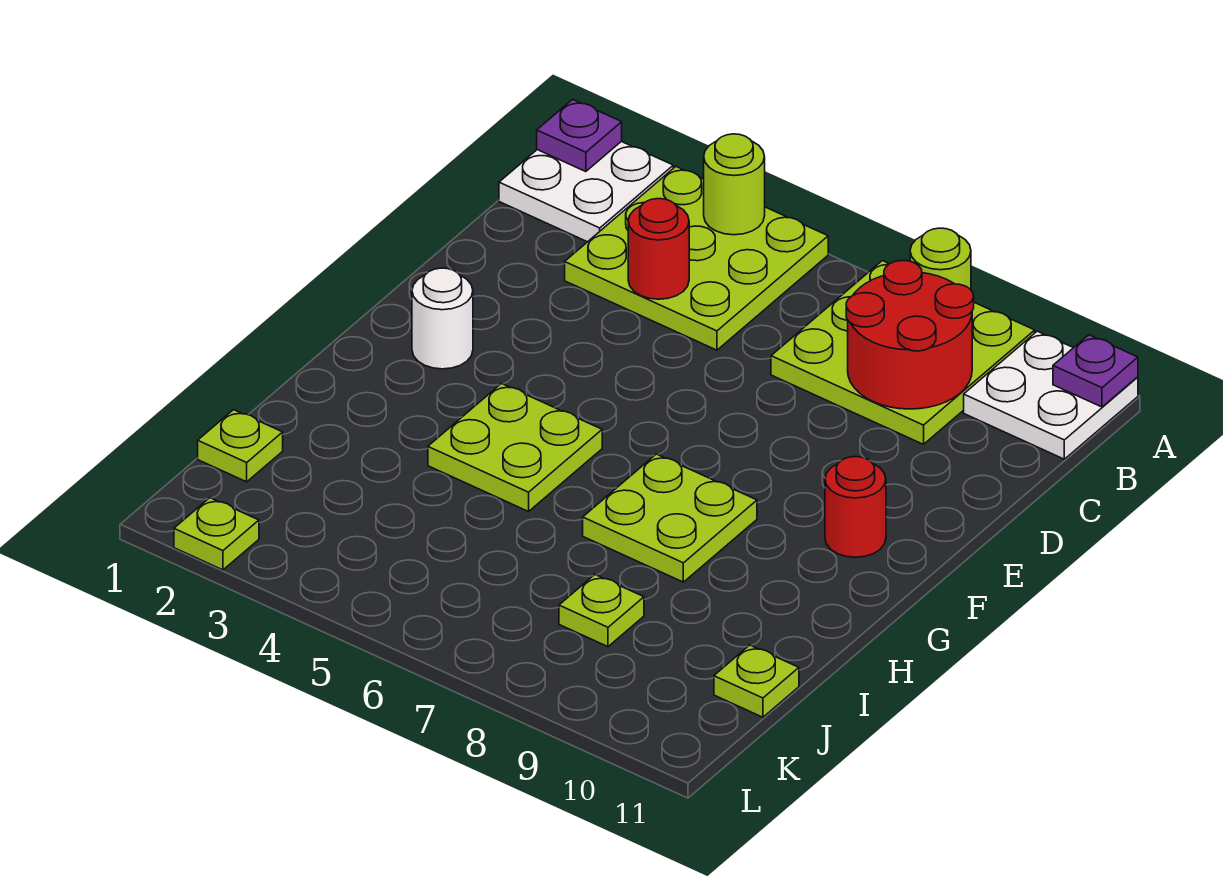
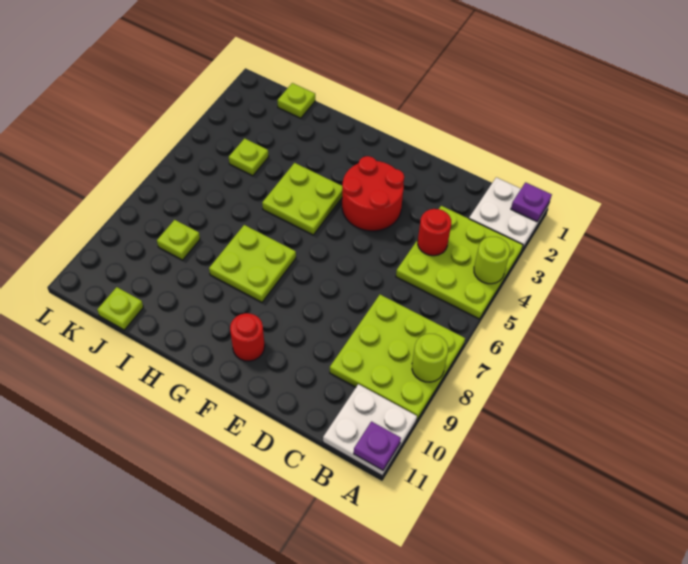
red 2x2 round brick [846,260,974,409] -> red 2x2 round brick moved to [342,156,404,231]
white 1x1 round brick [412,268,473,369] -> none
lime 1x1 plate [174,498,259,570] -> lime 1x1 plate moved to [229,138,269,176]

